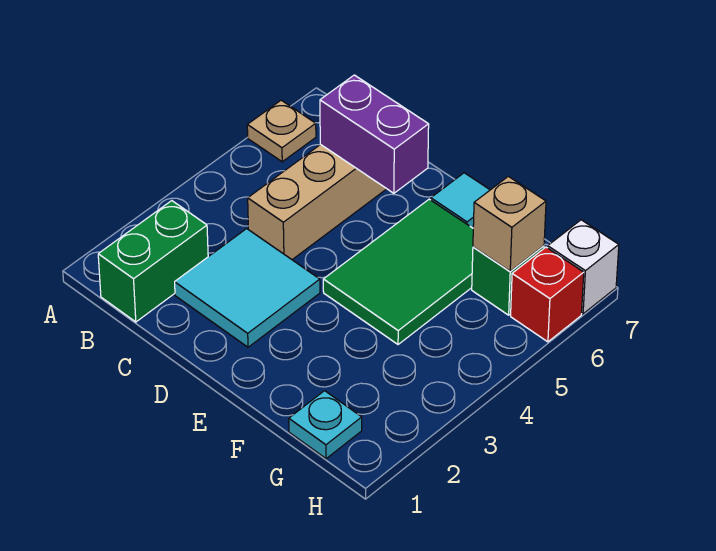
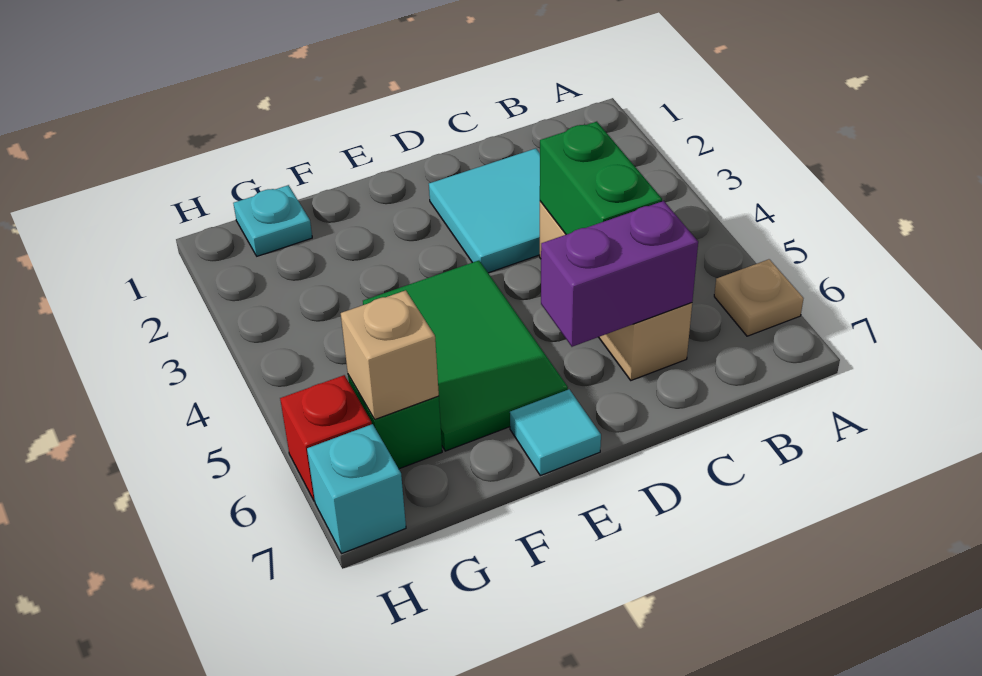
green 1x2 brick [98,201,208,322] -> green 1x2 brick moved to [540,122,662,235]
white 1x1 brick [548,220,619,314] -> cyan 1x1 brick [307,424,406,554]

